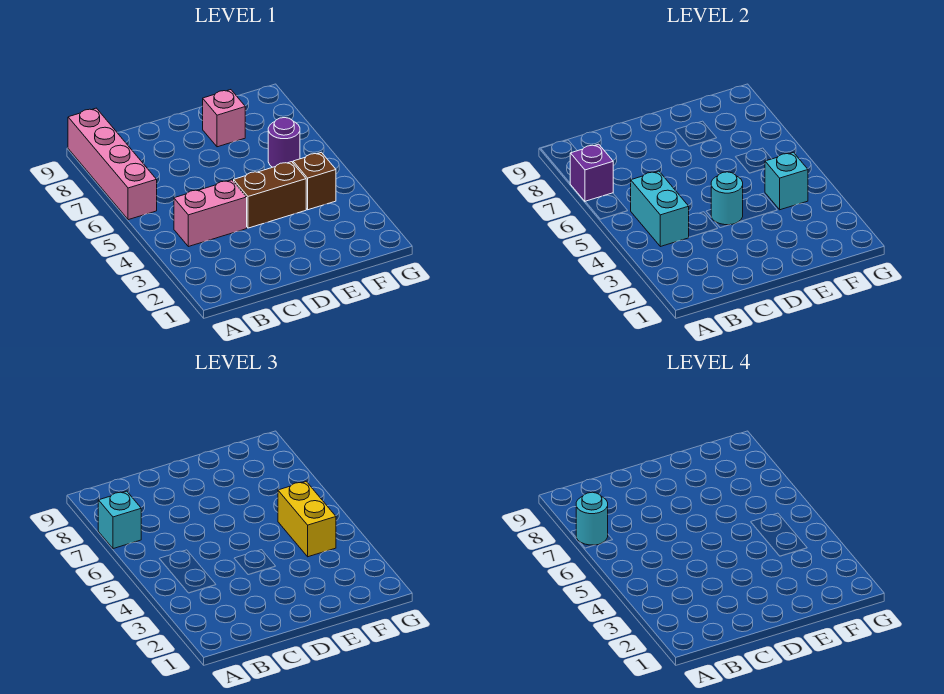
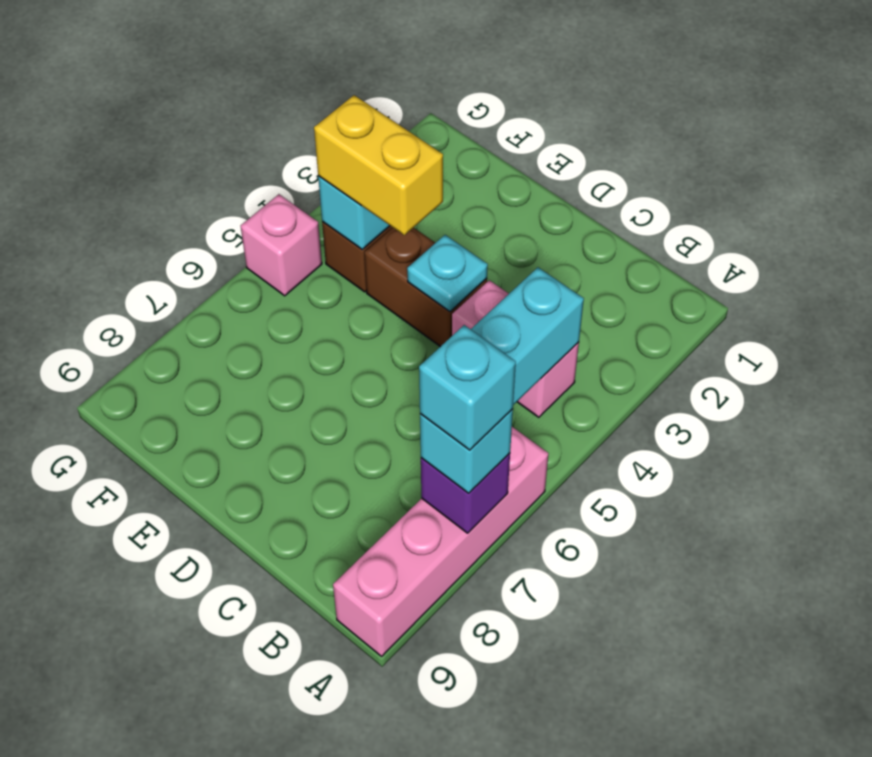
cyan 1x1 round brick [576,492,608,545] -> cyan 1x1 brick [419,325,516,450]
cyan 1x1 round brick [711,172,743,225] -> cyan 1x1 plate [407,235,488,312]
pink 1x1 brick [203,90,245,147] -> pink 1x1 brick moved to [241,194,322,296]
yellow 1x2 brick [278,482,336,557] -> yellow 1x2 brick turned to [314,95,443,235]
purple 1x1 round brick [268,118,300,167] -> none

